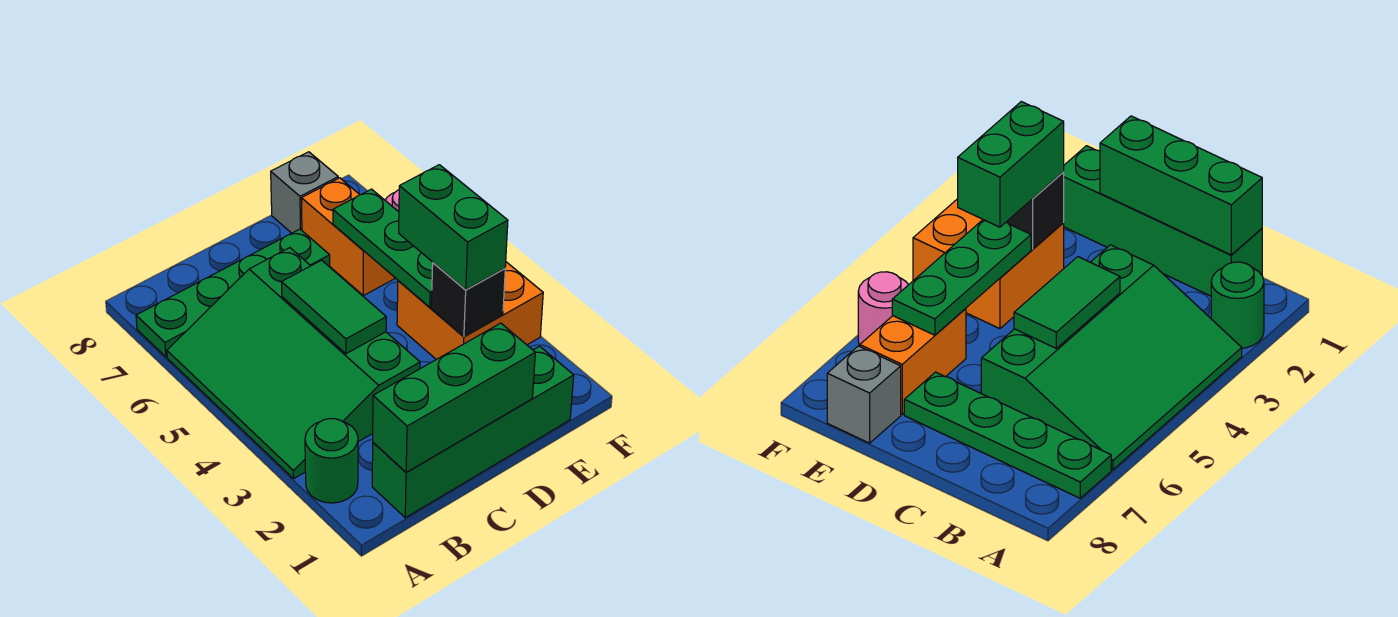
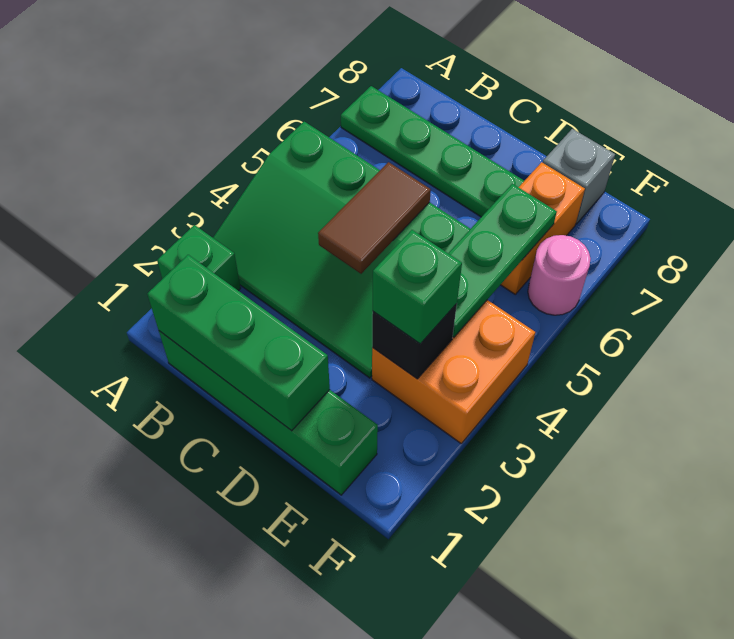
green 1x1 round brick [305,419,358,503] -> green 1x1 brick [157,225,241,291]
green 3x4 slope [167,248,420,479] -> green 3x4 slope turned to [213,122,470,378]
green 1x2 tile [282,260,386,354] -> brown 1x2 tile [318,162,431,274]
green 1x2 brick [399,165,508,290] -> green 1x1 brick [373,230,462,344]

